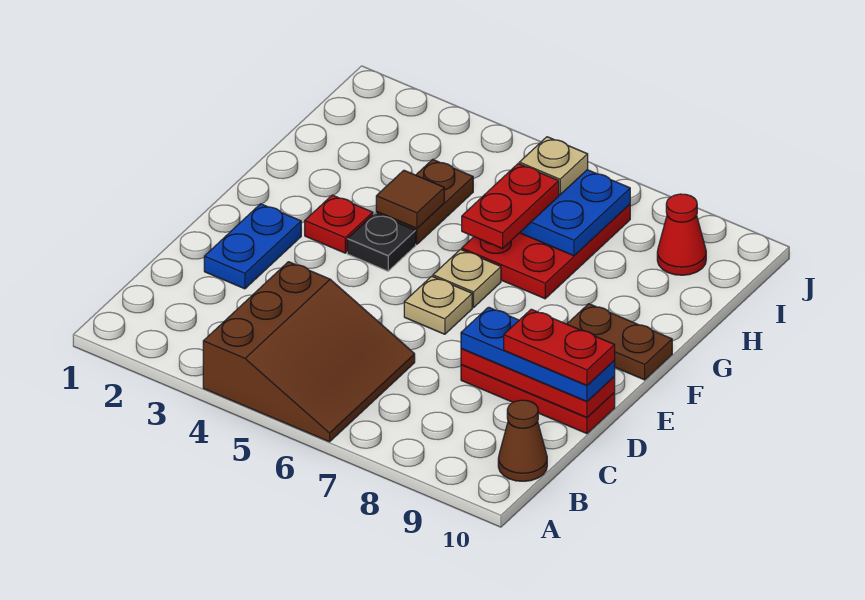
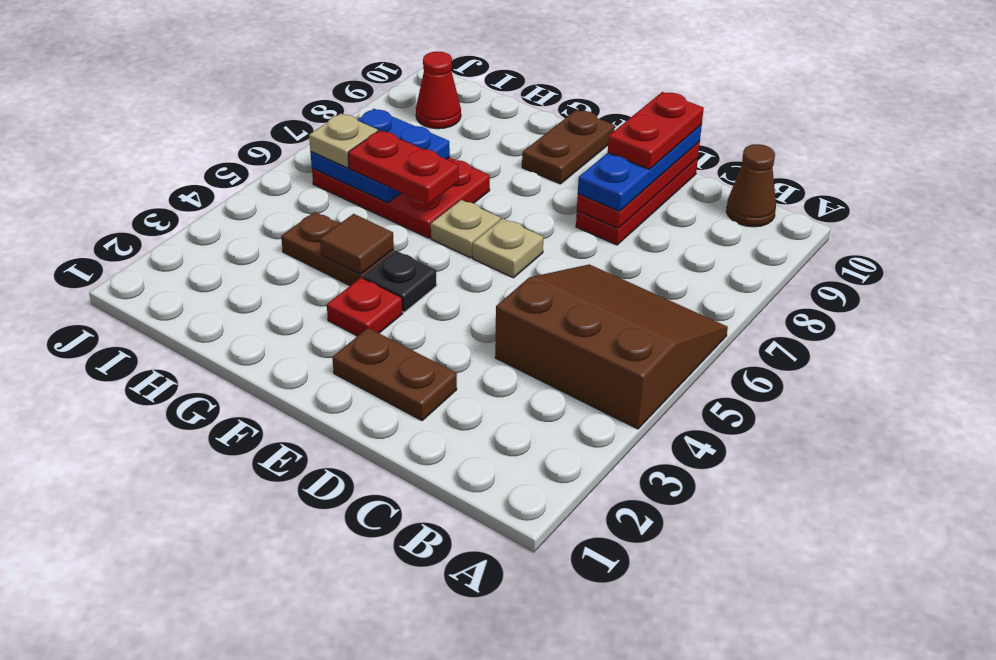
blue 1x2 plate [204,204,301,289] -> brown 1x2 plate [332,328,457,420]

